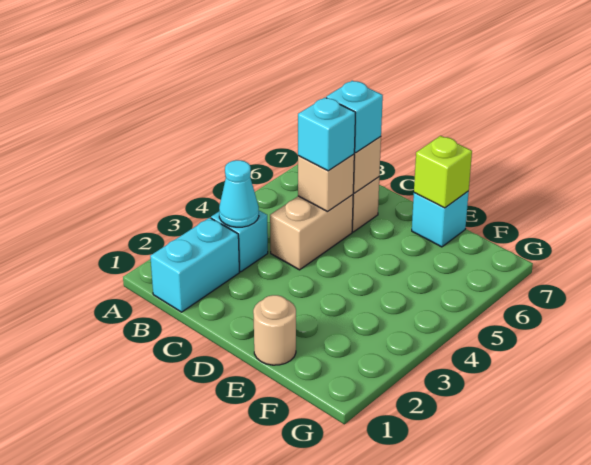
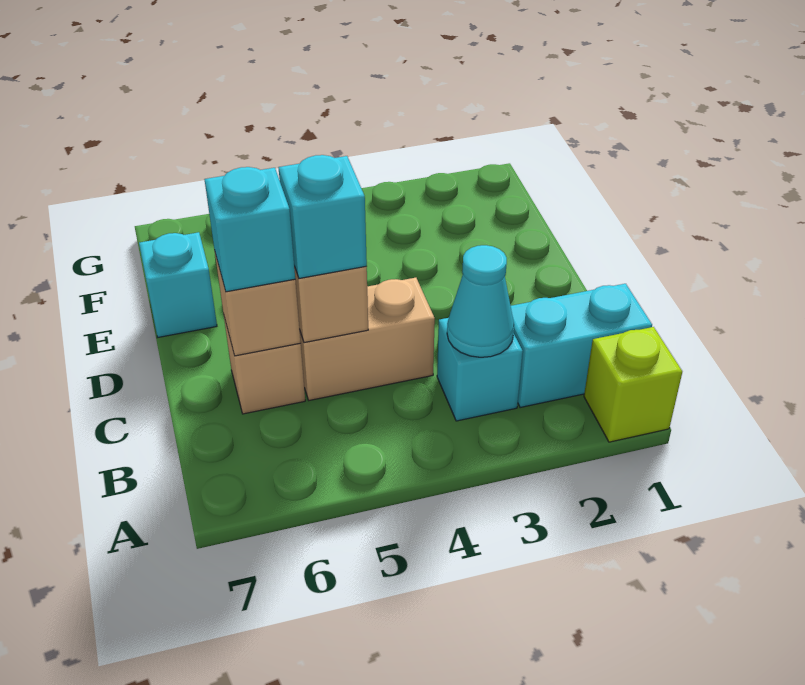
tan 1x1 round brick [253,295,296,365] -> none
lime 1x1 brick [414,136,472,208] -> lime 1x1 brick moved to [584,327,682,442]

